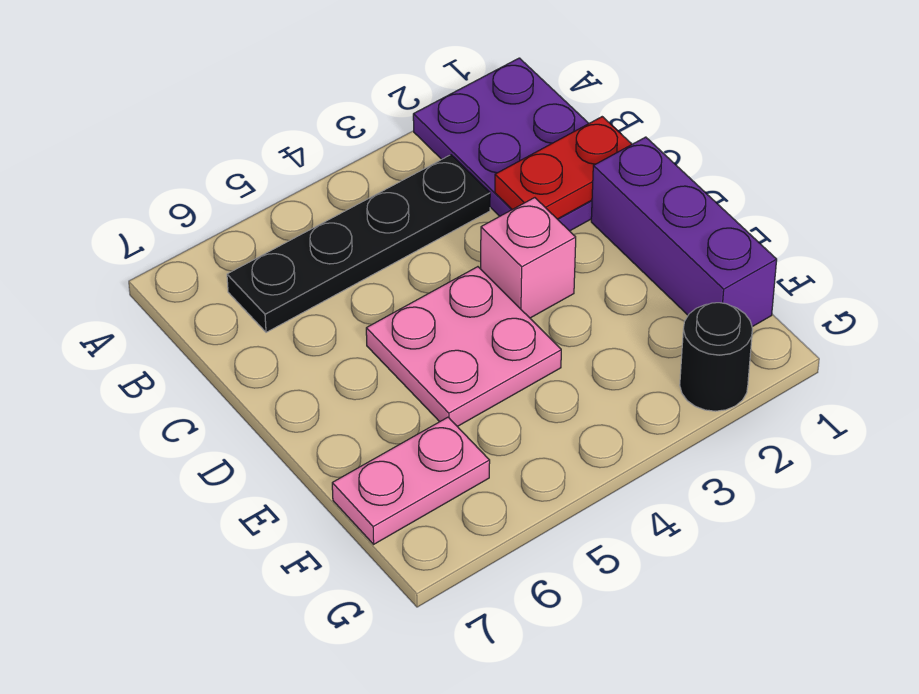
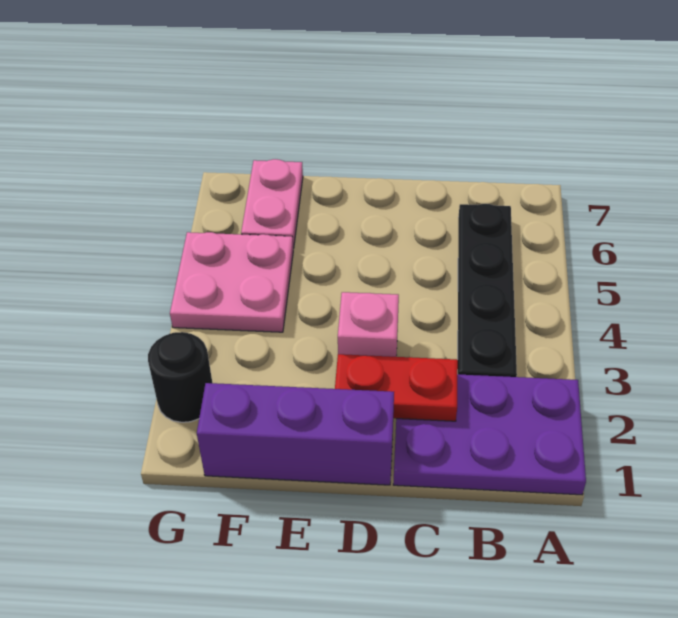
red 1x2 plate [495,117,632,219] -> red 1x2 plate turned to [335,354,458,421]
pink 2x2 plate [366,267,561,427] -> pink 2x2 plate moved to [170,232,293,332]

